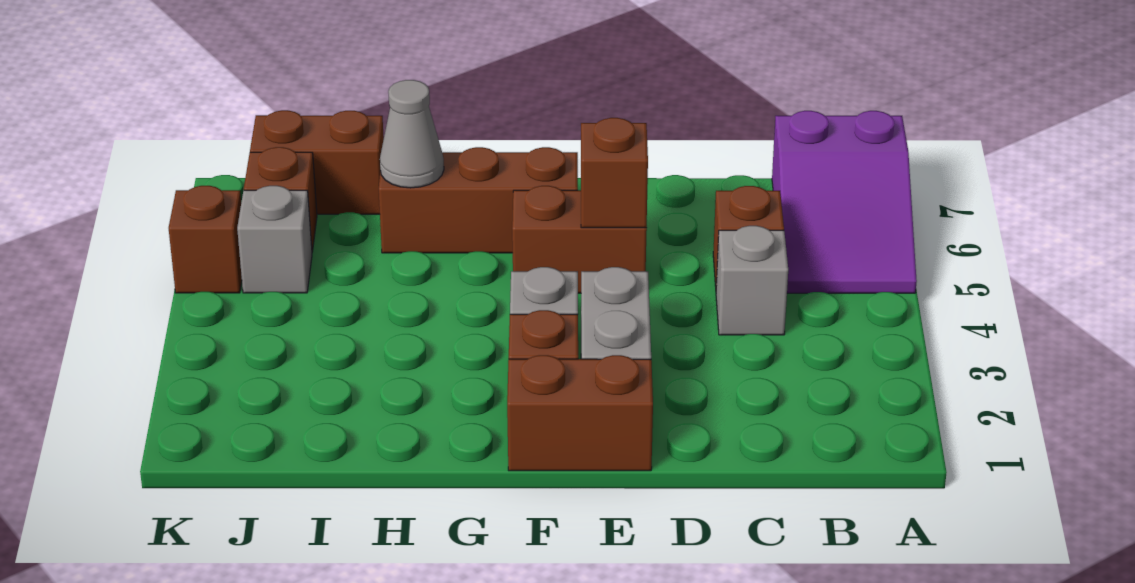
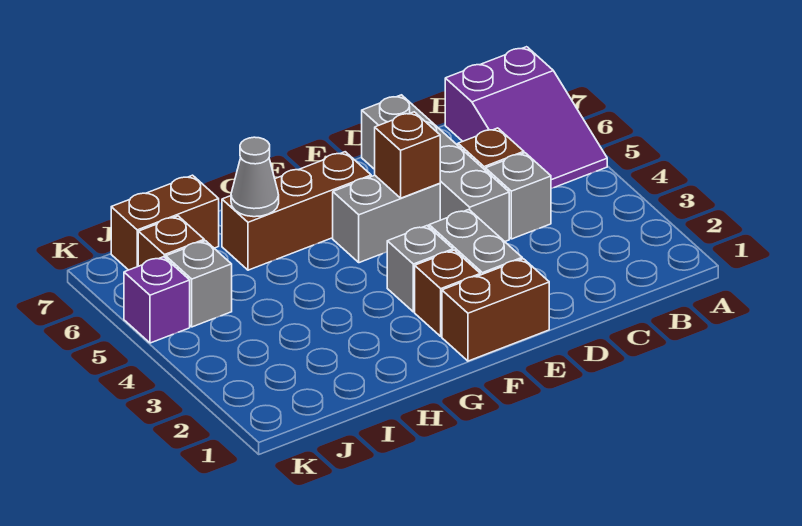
none -> grey 1x4 brick [362,95,509,241]
brown 1x2 brick [512,186,647,293] -> grey 1x2 brick [333,175,440,263]
brown 1x1 brick [169,186,242,293] -> purple 1x1 brick [124,257,190,343]

